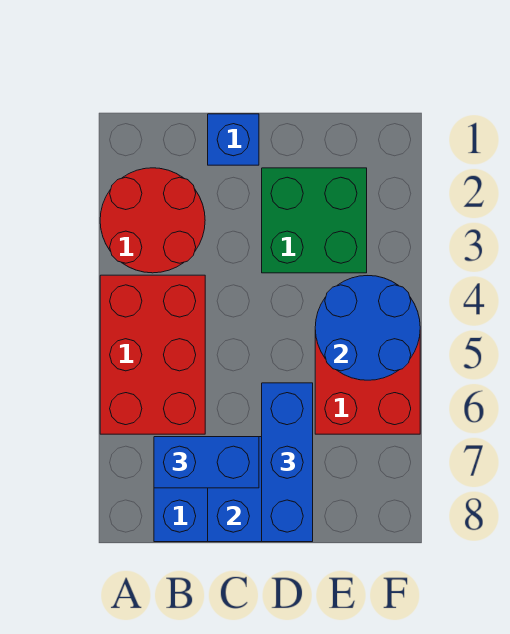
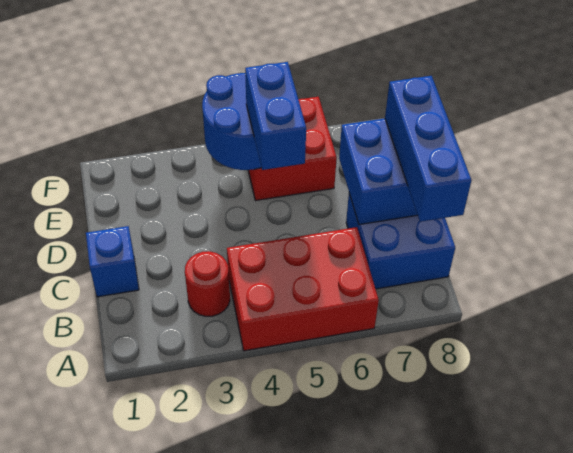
red 2x2 round brick [100,168,205,273] -> red 1x1 round brick [185,251,230,316]
blue 1x2 brick [154,437,259,488] -> blue 1x2 brick moved to [245,62,306,170]
green 2x2 brick [262,168,367,273] -> none
blue 1x3 brick [262,383,313,542] -> blue 1x3 brick turned to [385,76,472,222]

